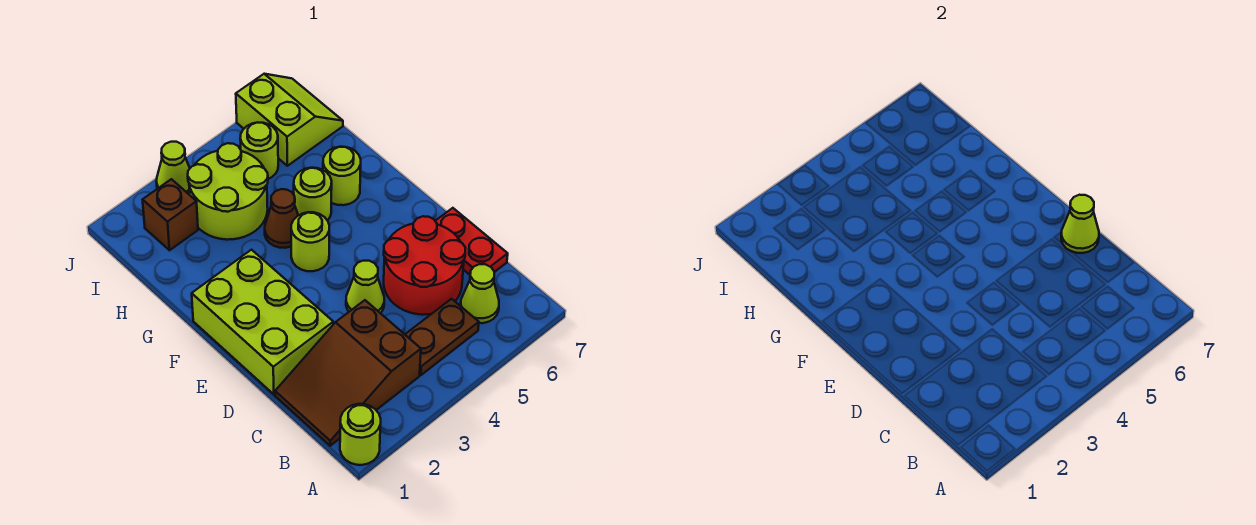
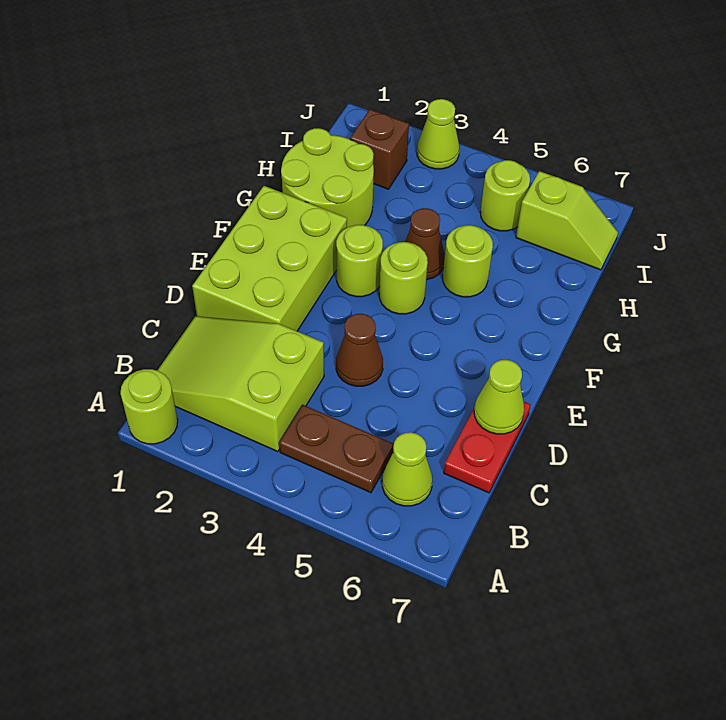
brown 2x3 slope [275,300,421,446] -> lime 2x3 slope [157,316,324,452]
red 2x2 round brick [384,216,465,315] -> none
lime 1x1 cone [346,261,384,313] -> brown 1x1 cone [336,314,383,386]
lime 1x1 round brick [323,147,361,205] -> lime 1x1 round brick moved to [336,225,383,297]
lime 2x2 round brick [188,143,268,240] -> lime 2x2 round brick moved to [281,128,374,228]
lime 2x2 slope [236,74,343,166] -> lime 1x2 slope [516,171,618,270]

